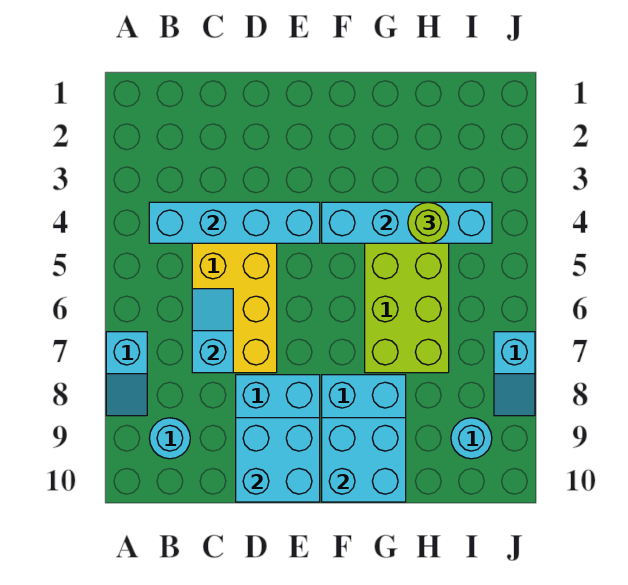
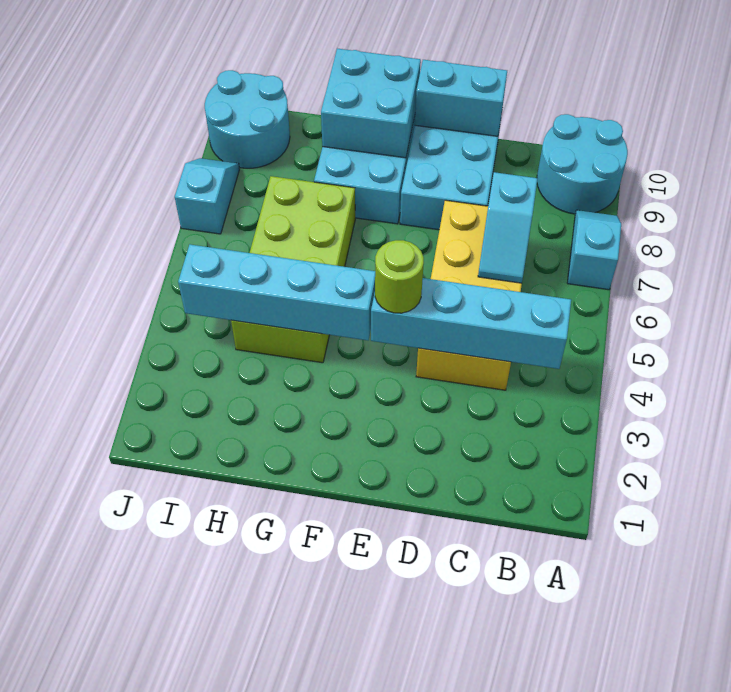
cyan 1x1 round brick [149,418,190,459] -> cyan 2x2 round brick [537,114,628,214]
cyan 2x2 brick [236,418,320,502] -> cyan 1x2 brick [415,60,507,136]
lime 1x1 round brick [408,202,449,243] -> lime 1x1 round brick moved to [375,240,424,313]
cyan 1x1 round brick [451,418,492,459] -> cyan 2x2 round brick [205,70,290,168]

